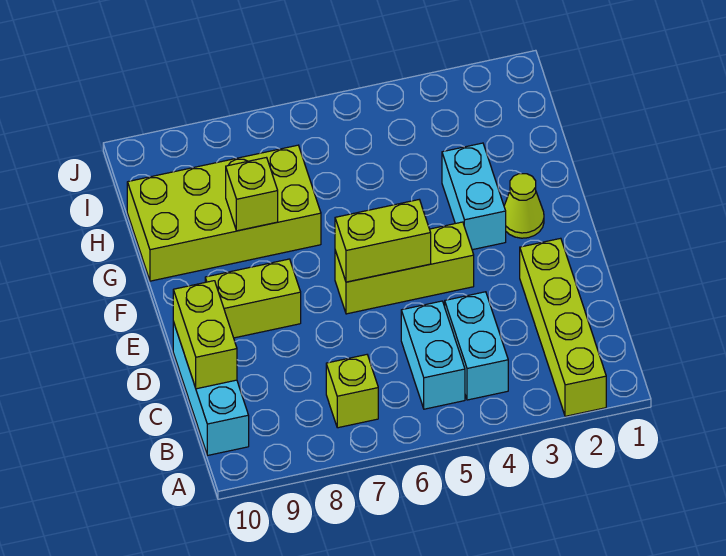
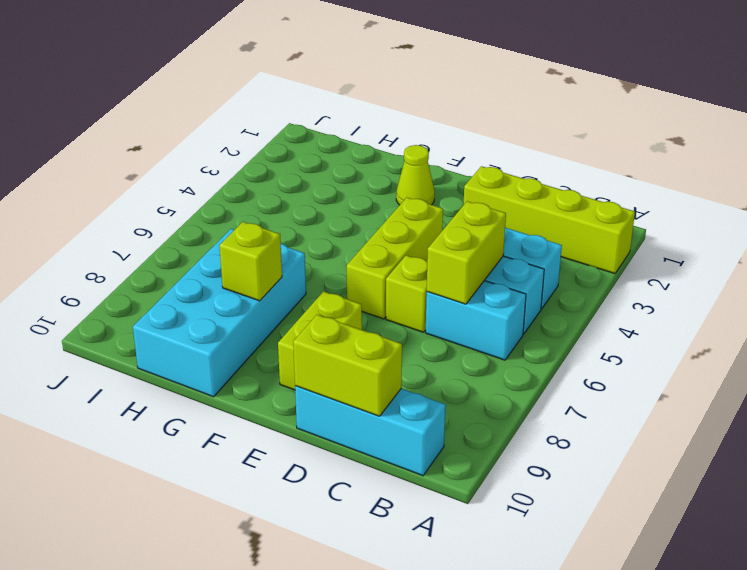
lime 1x1 brick [326,355,378,428] -> lime 1x1 brick moved to [386,255,427,332]
lime 1x2 brick [335,200,431,282] -> lime 1x2 brick moved to [427,201,506,304]
cyan 1x2 brick [442,143,506,250] -> cyan 1x2 brick moved to [426,281,526,360]
lime 2x4 brick [127,145,321,281] -> cyan 2x4 brick [133,229,306,397]

